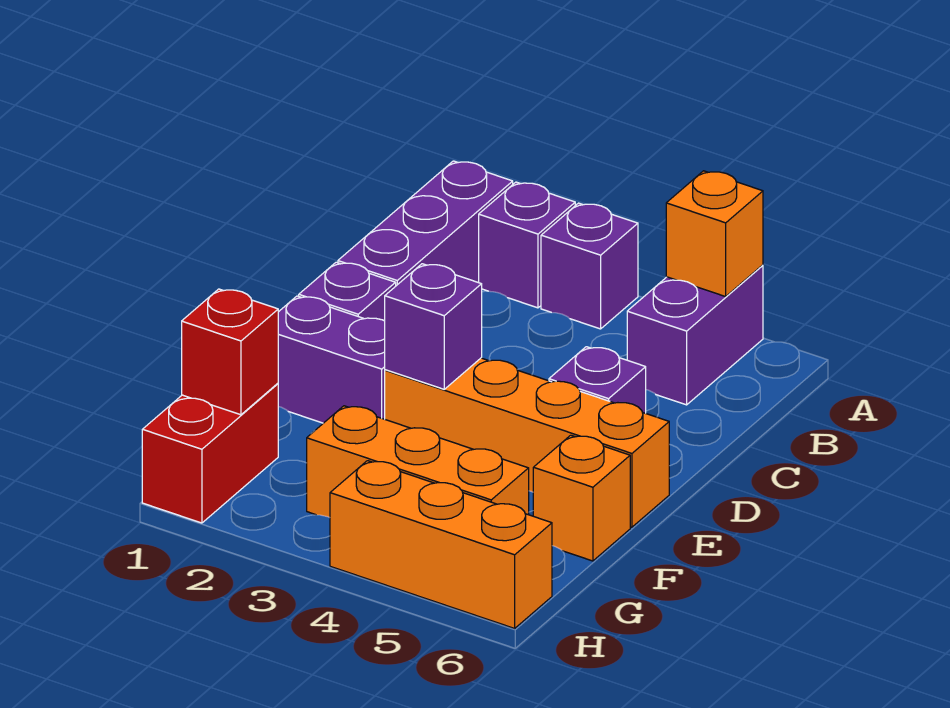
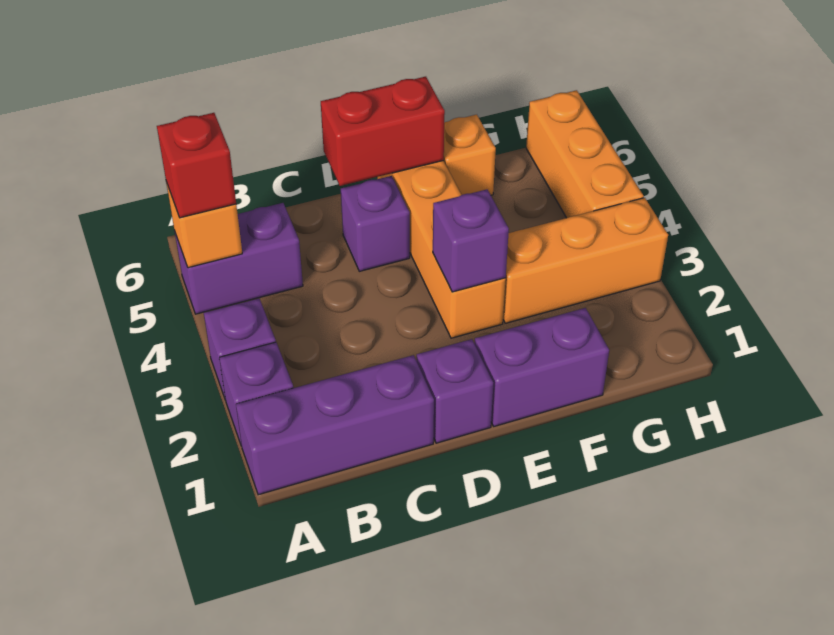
purple 1x2 brick [278,296,385,423] -> purple 1x2 brick turned to [475,308,609,426]
red 1x2 brick [142,383,278,523] -> red 1x2 brick moved to [321,77,445,186]
red 1x1 brick [182,289,278,415] -> red 1x1 brick moved to [157,113,236,218]
orange 1x3 brick [307,406,529,518] -> orange 1x3 brick turned to [503,198,668,323]

